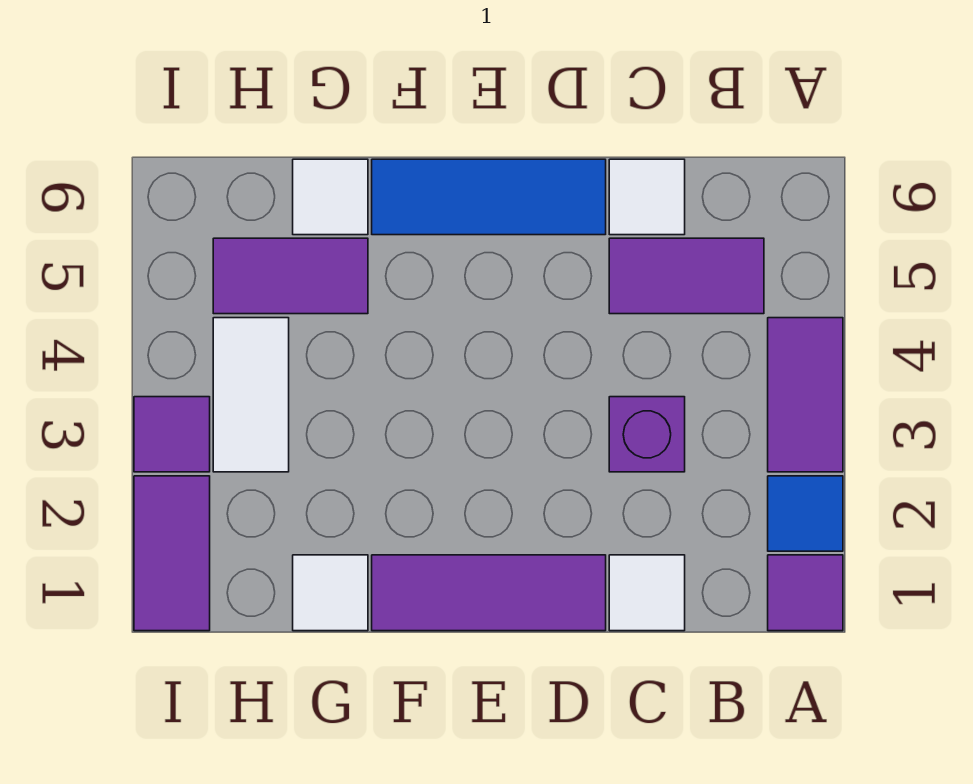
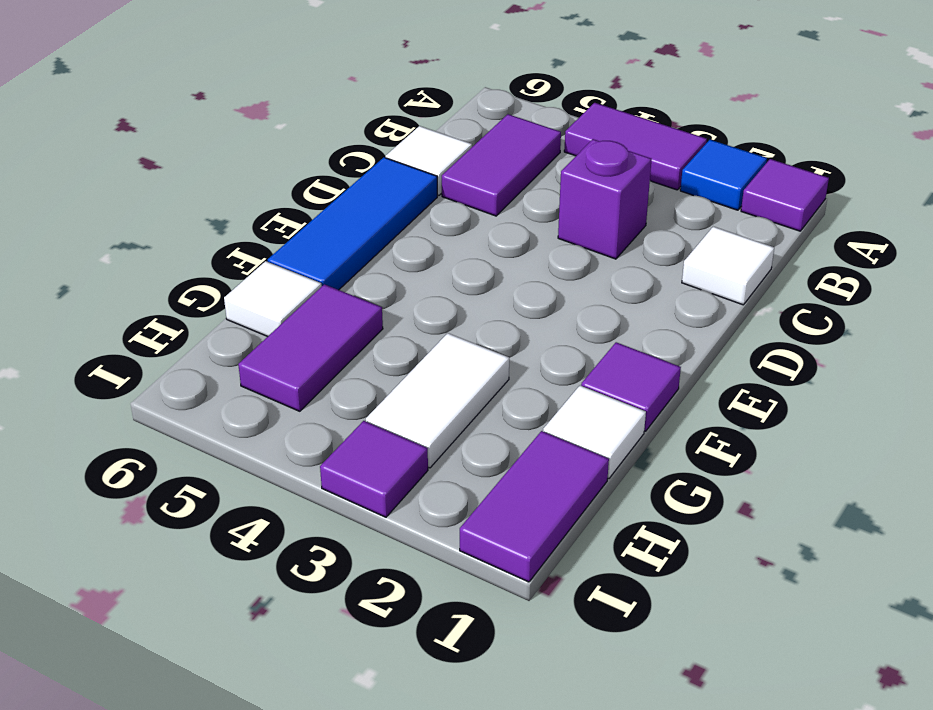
purple 1x3 tile [372,555,606,631] -> purple 1x1 tile [581,342,681,431]
white 1x2 tile [213,318,289,472] -> white 1x2 tile turned to [366,333,509,468]
purple 1x2 tile [134,476,210,631] -> purple 1x2 tile turned to [460,431,609,582]

